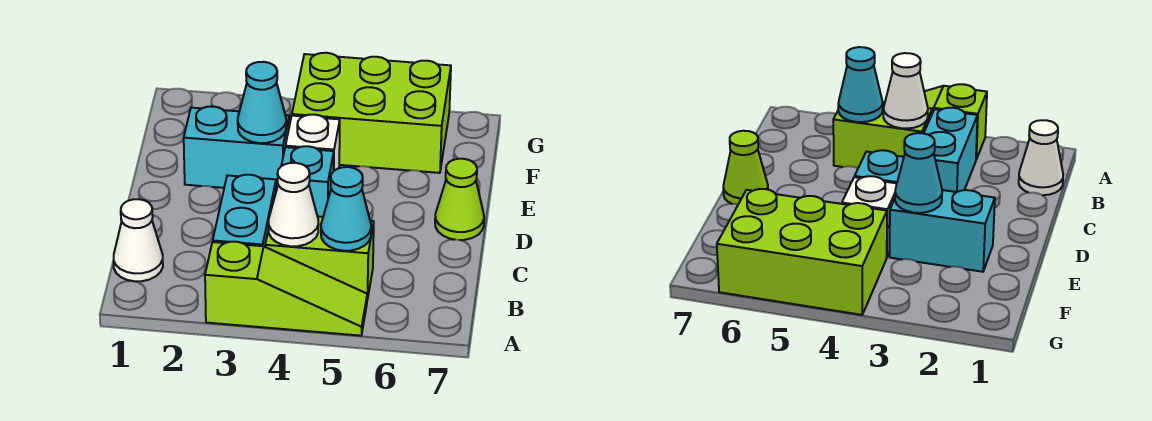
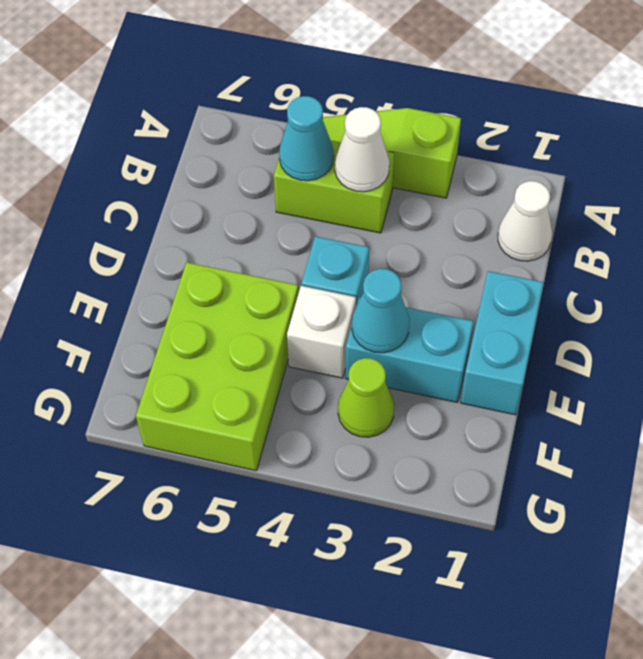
cyan 1x2 brick [213,175,276,247] -> cyan 1x2 brick moved to [461,271,544,415]
lime 1x1 cone [435,159,484,240] -> lime 1x1 cone moved to [338,358,394,437]
lime 2x3 brick [292,53,451,173] -> lime 2x3 brick turned to [136,262,298,471]

